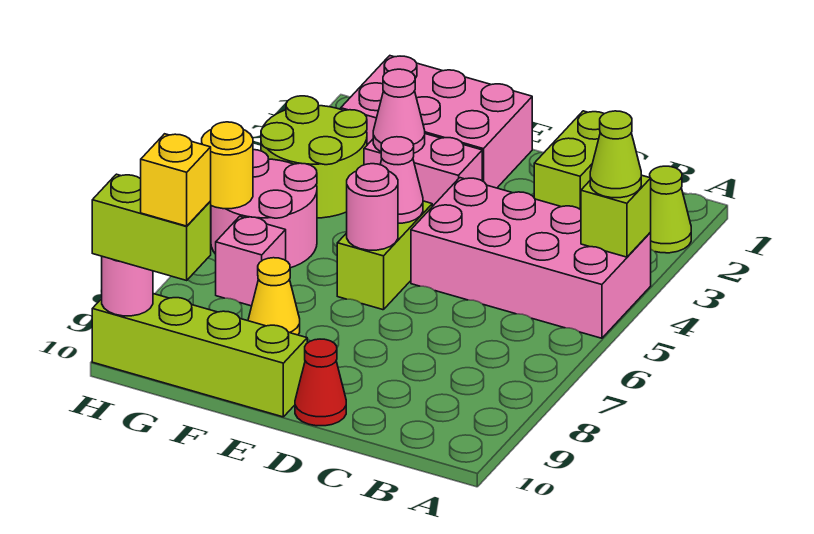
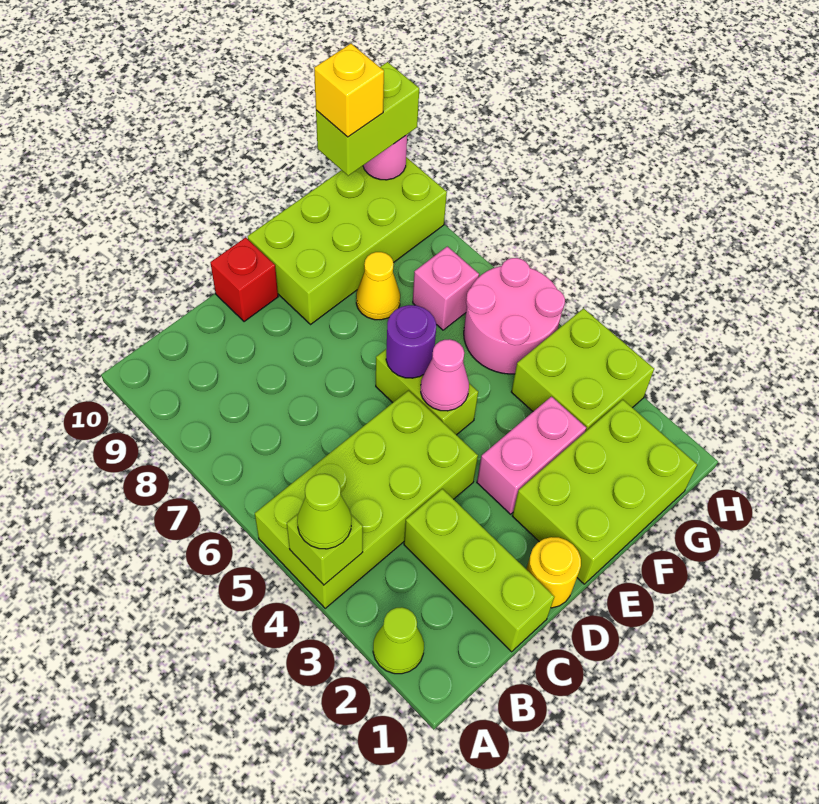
pink 2x4 brick [411,178,651,338] -> lime 2x4 brick [255,390,478,608]
lime 1x2 brick [534,111,604,210] -> lime 1x3 brick [404,489,554,652]
red 1x1 cone [295,339,346,426] -> red 1x1 brick [210,237,278,322]
pink 2x3 brick [341,56,532,188] -> lime 2x3 brick [512,400,697,584]
pink 1x1 round brick [347,164,398,250] -> purple 1x1 round brick [386,305,436,378]
lime 1x4 brick [92,294,307,417] -> lime 2x4 brick [248,157,447,325]
pink 1x1 cone [373,69,425,153] -> none
lime 2x2 round brick [261,96,367,218] -> lime 2x2 brick [511,308,654,431]
yellow 1x1 round brick [202,122,253,209] -> yellow 1x1 round brick moved to [526,537,581,608]

